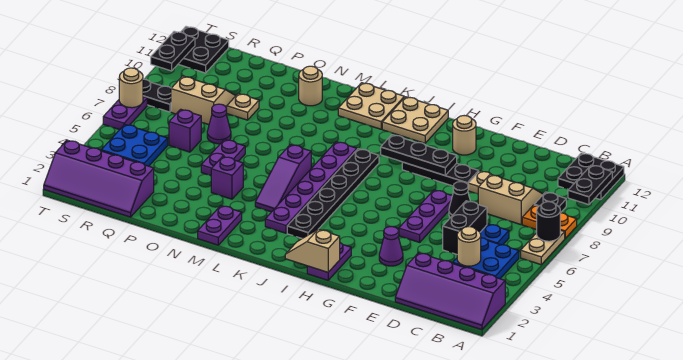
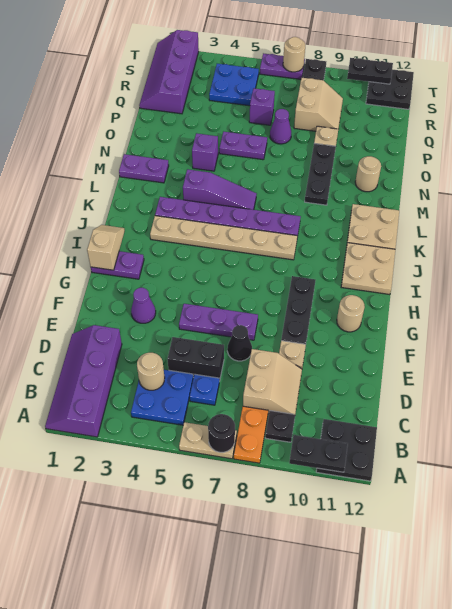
black 1x3 plate [381,135,457,175] -> black 1x3 plate moved to [305,143,336,205]
black 1x6 plate [287,149,379,239] -> tan 1x6 plate [150,216,297,260]
purple 1x3 slope [255,145,311,212] -> purple 1x3 slope turned to [183,169,257,210]

